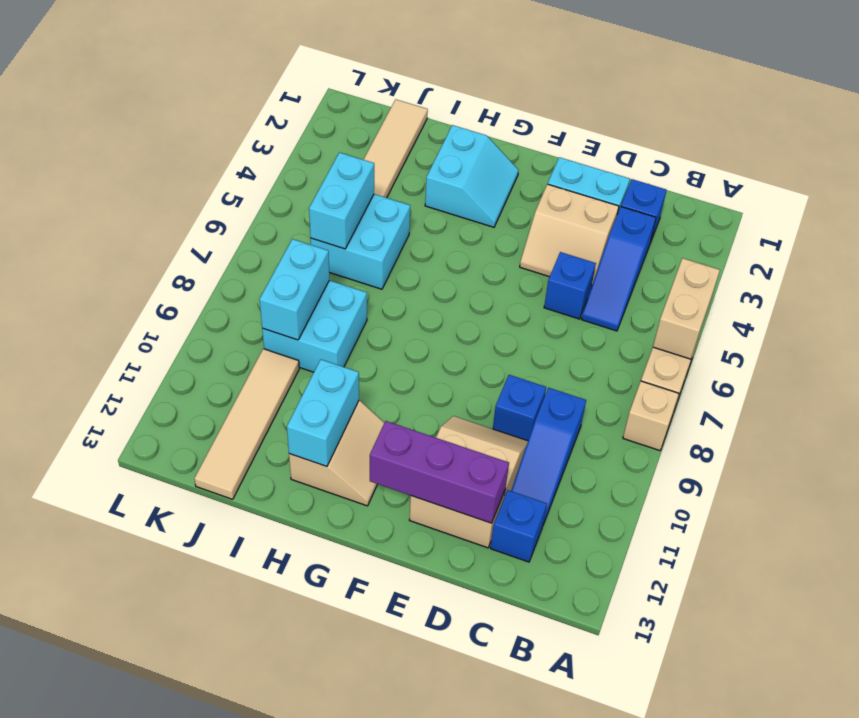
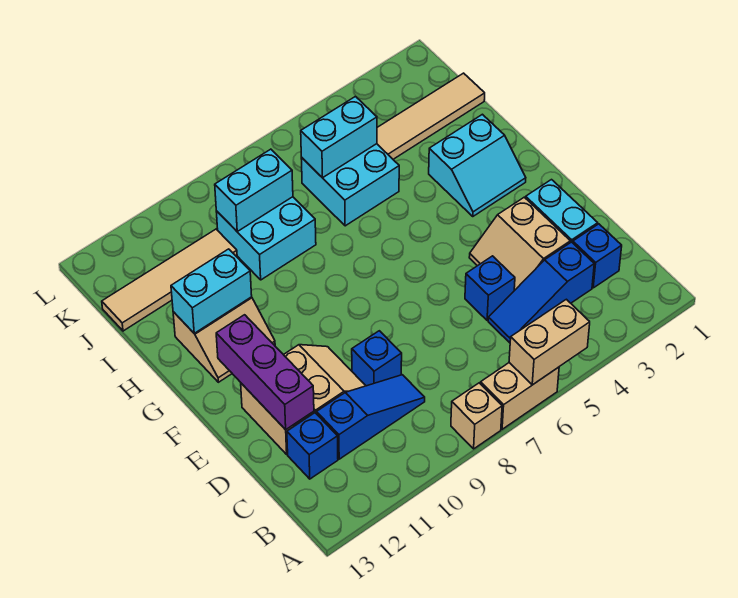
blue 1x3 slope [511,388,586,524] -> blue 1x3 slope turned to [317,375,425,459]

